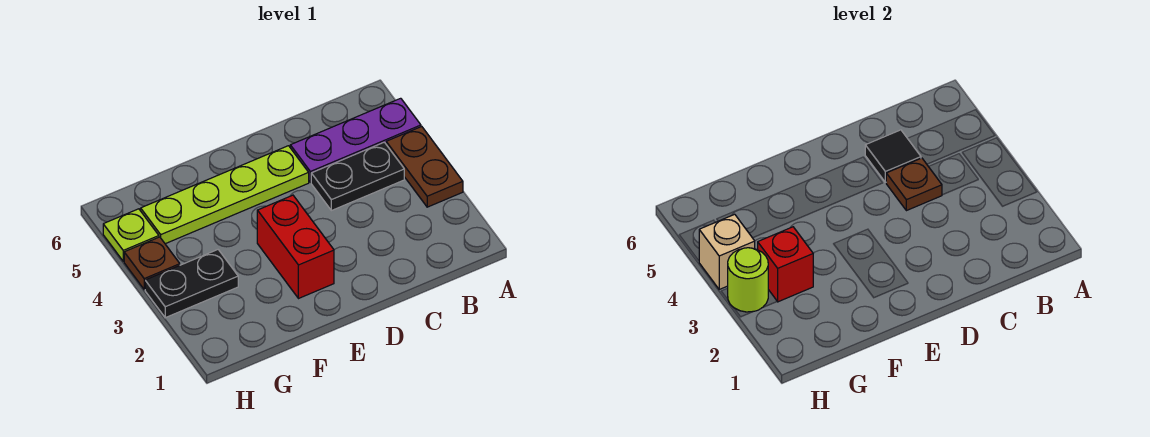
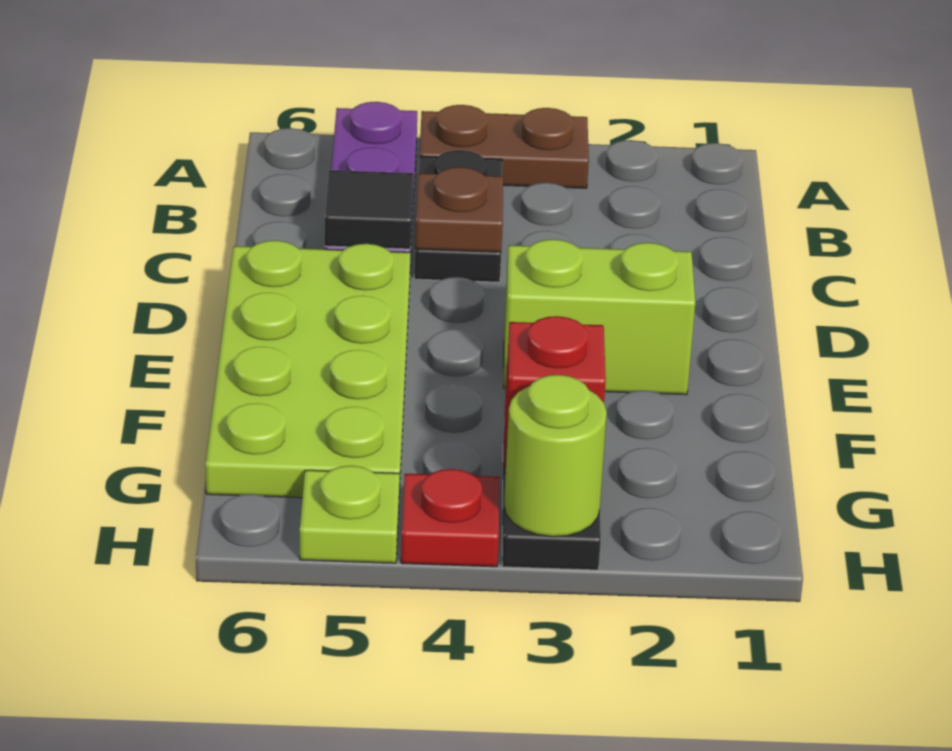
lime 1x4 plate [141,146,309,244] -> lime 2x4 plate [206,241,411,498]
red 1x2 brick [257,195,334,299] -> lime 1x2 brick [504,239,695,395]
brown 1x1 plate [124,237,180,289] -> red 1x1 plate [401,469,499,567]
tan 1x1 brick [699,214,755,289] -> none

